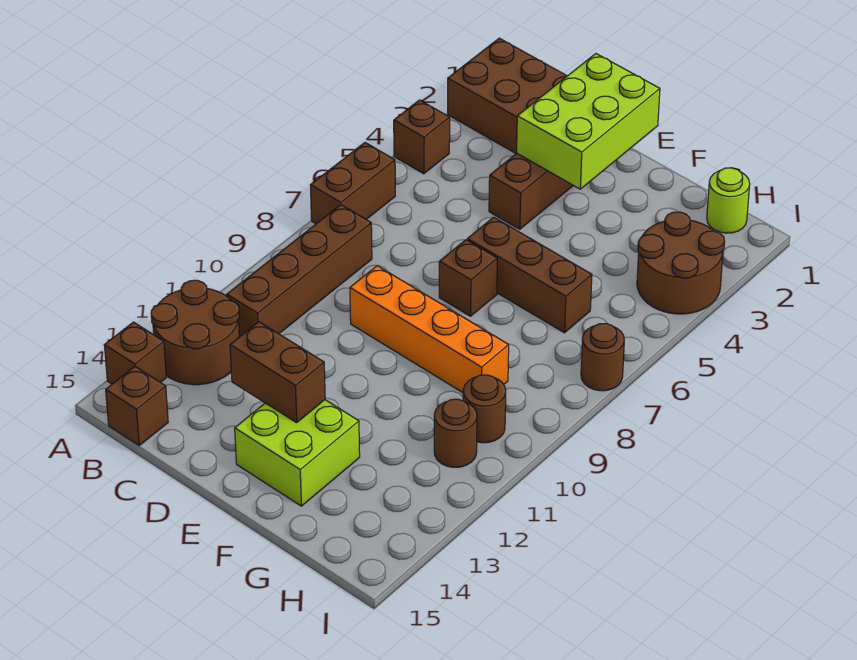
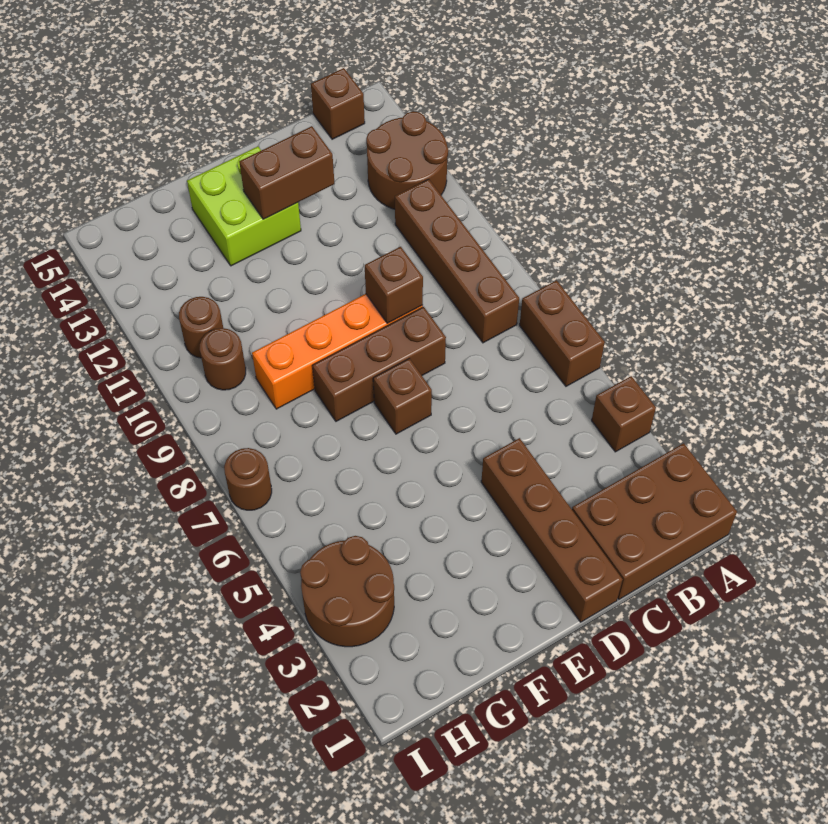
brown 1x1 brick [104,322,166,384] -> brown 1x1 brick moved to [365,247,423,323]
lime 2x3 brick [517,54,660,189] -> none
brown 1x3 brick [467,217,592,333] -> brown 1x3 brick moved to [312,307,446,421]
lime 1x1 round brick [707,168,750,233] -> none

